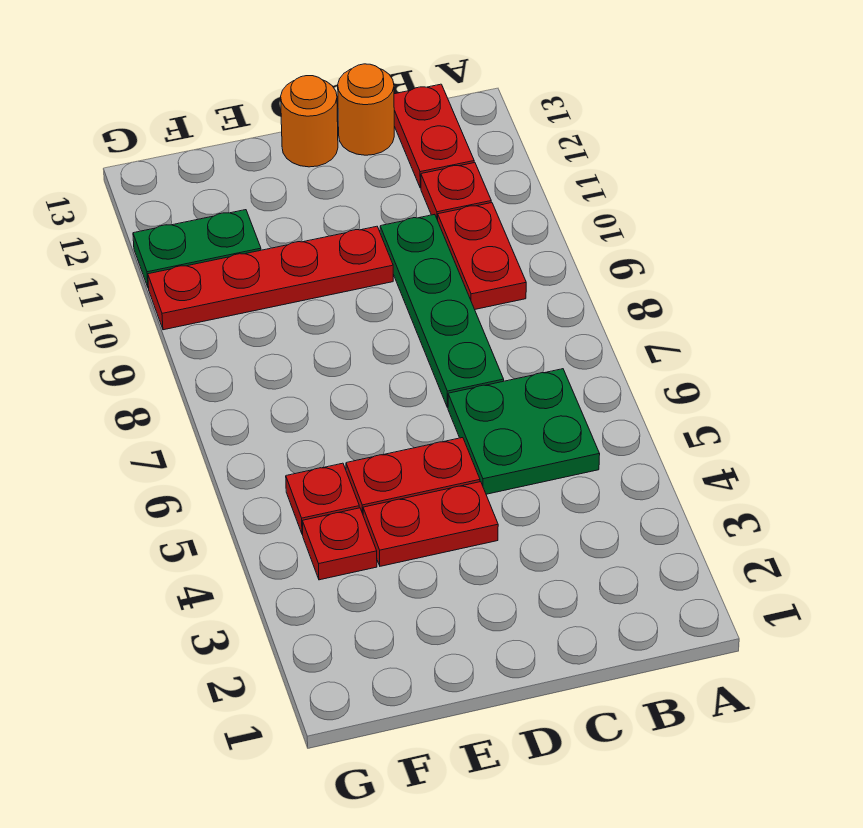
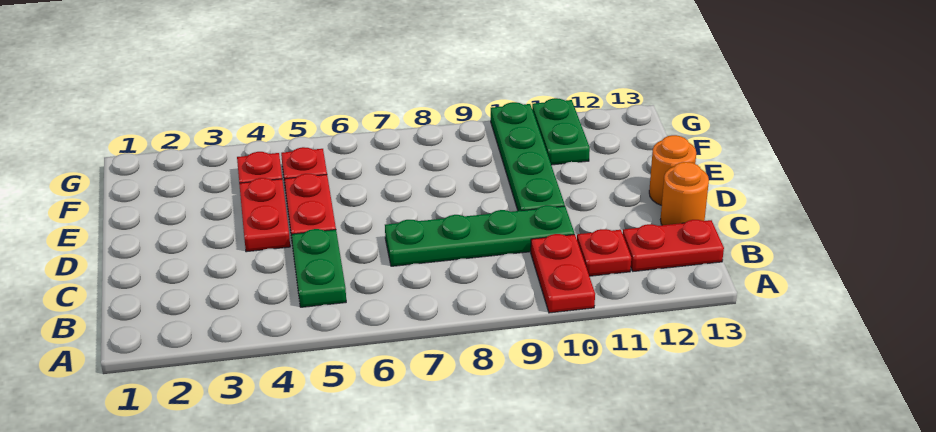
green 2x2 plate [448,369,600,494] -> green 1x2 plate [292,229,346,307]
red 1x2 plate [438,203,526,309] -> red 1x2 plate turned to [531,234,595,313]
red 1x4 plate [148,226,393,330] -> green 1x4 plate [491,102,565,211]

